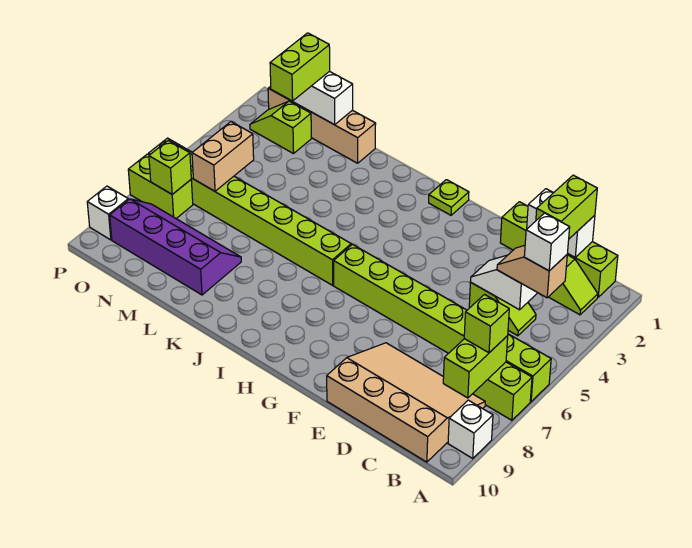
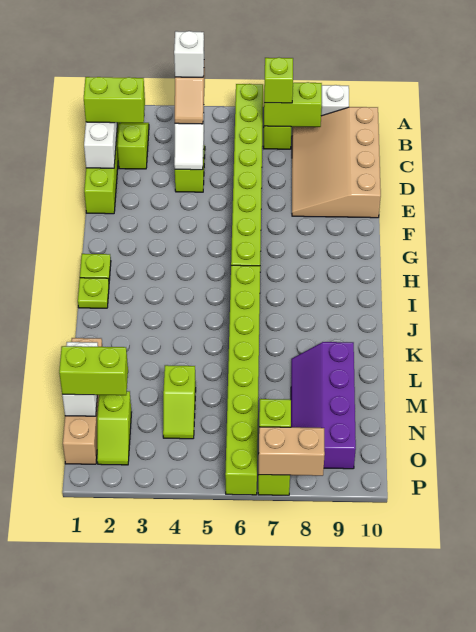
none -> lime 1x1 plate [78,278,109,308]
none -> lime 1x2 slope [163,365,196,439]
tan 1x2 brick [192,122,254,191] -> tan 1x2 brick moved to [259,427,325,476]
white 1x1 brick [87,186,128,240] -> none

